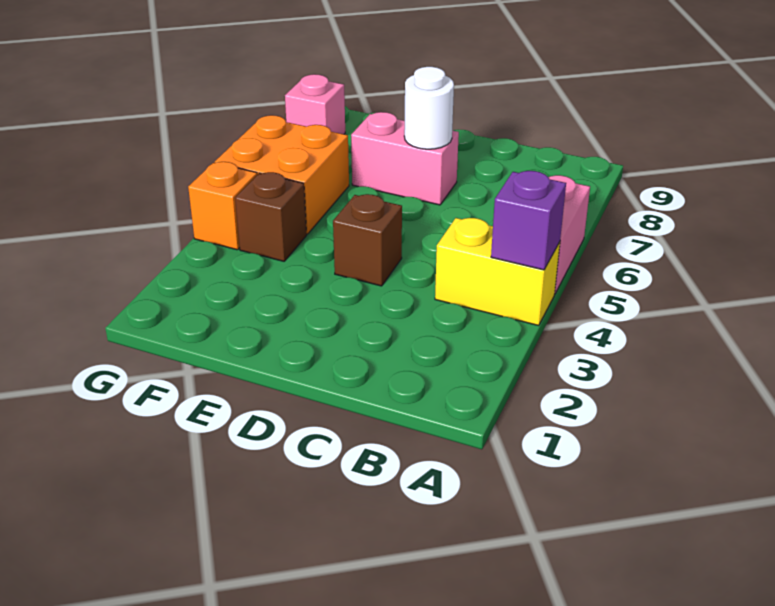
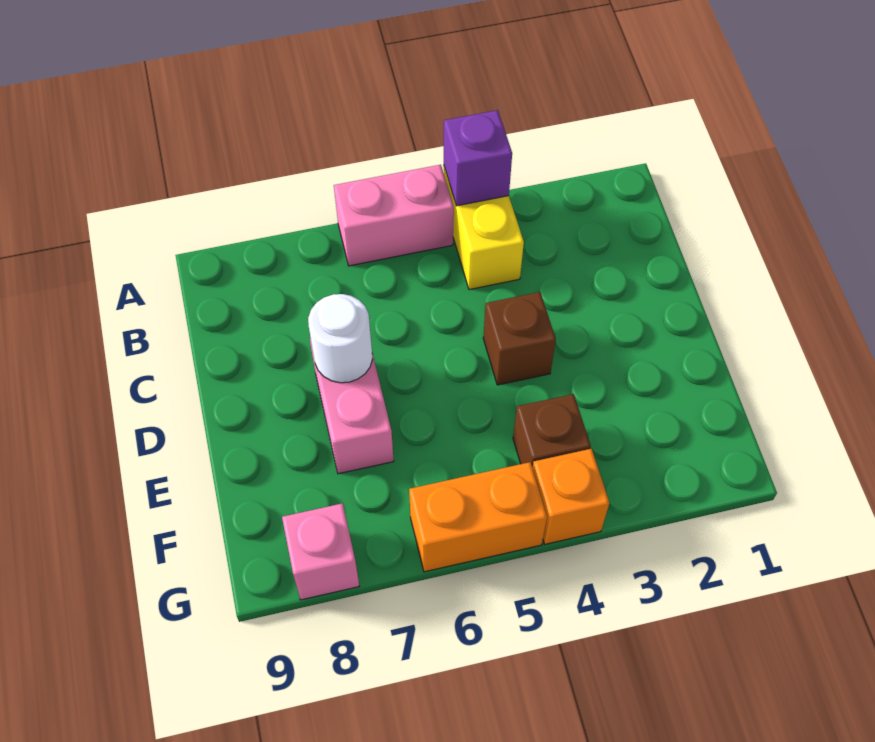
orange 2x2 brick [215,115,349,234] -> orange 1x2 brick [409,462,547,572]

